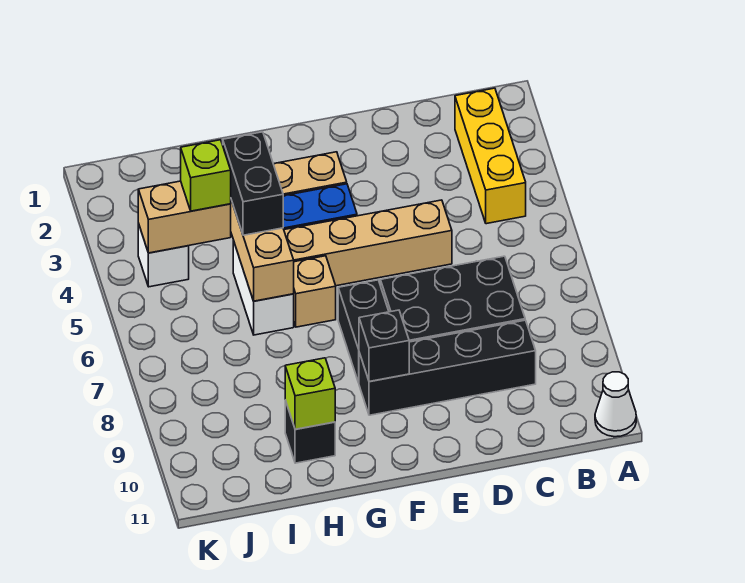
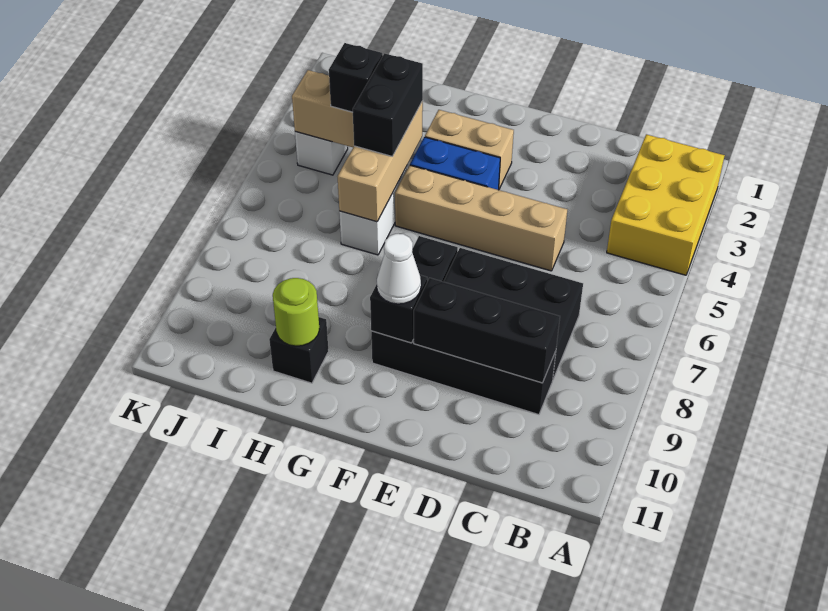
white 1x1 cone [595,372,636,437] -> white 1x1 cone moved to [377,234,421,304]
yellow 1x3 brick [455,88,526,224] -> yellow 2x3 brick [607,134,725,275]
none -> black 1x3 brick [414,278,560,383]
tan 1x1 brick [294,256,336,327] -> none
lime 1x1 brick [285,358,335,429] -> lime 1x1 round brick [273,278,319,346]
lime 1x1 brick [181,140,231,211] -> black 1x1 brick [329,43,383,112]

